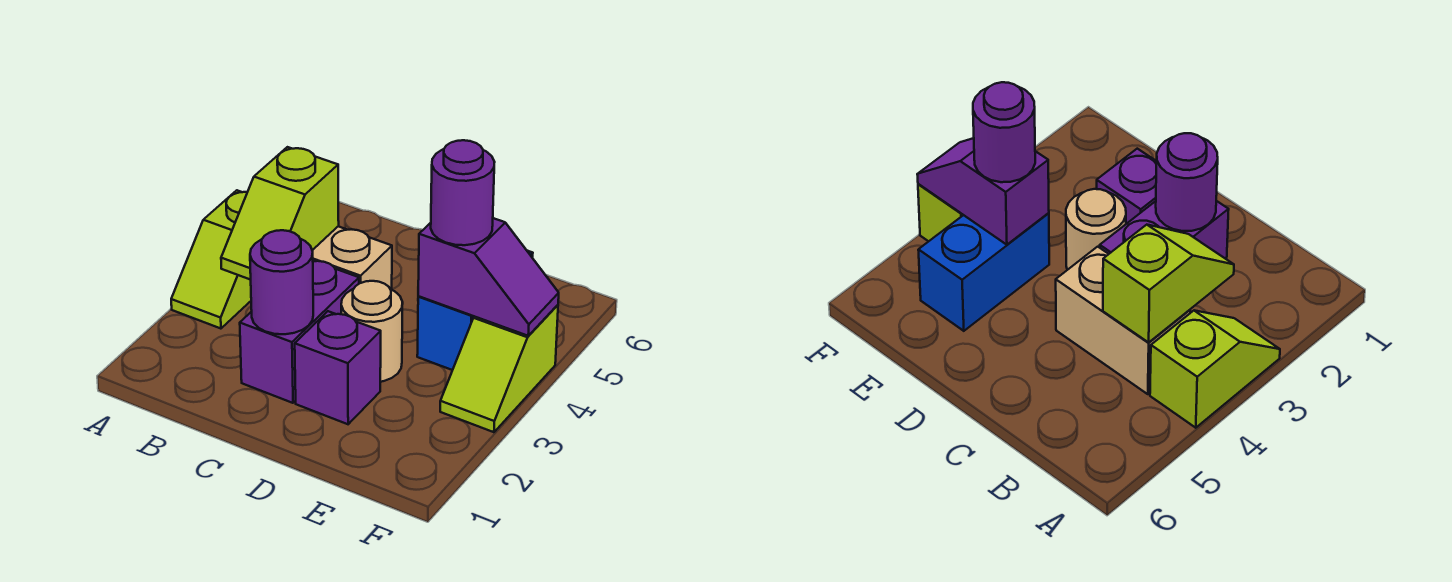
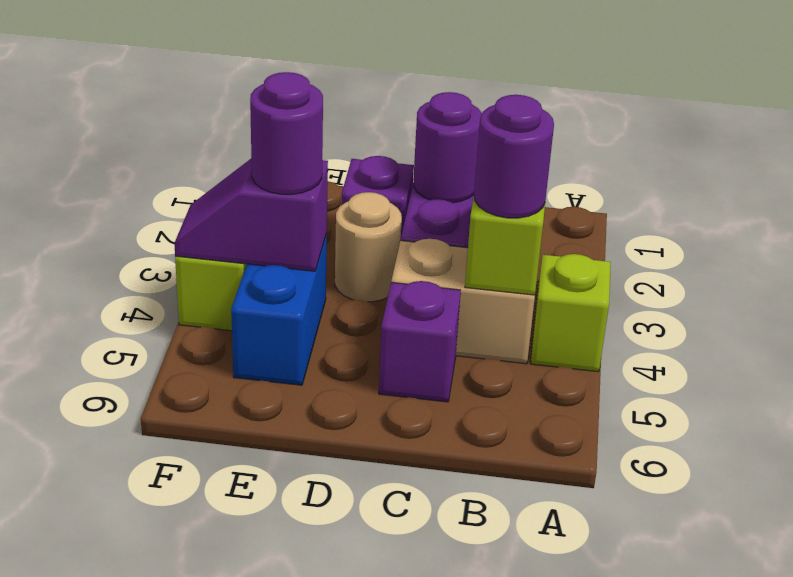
none -> purple 1x1 round brick [474,95,554,218]
none -> purple 1x1 brick [379,281,461,402]

